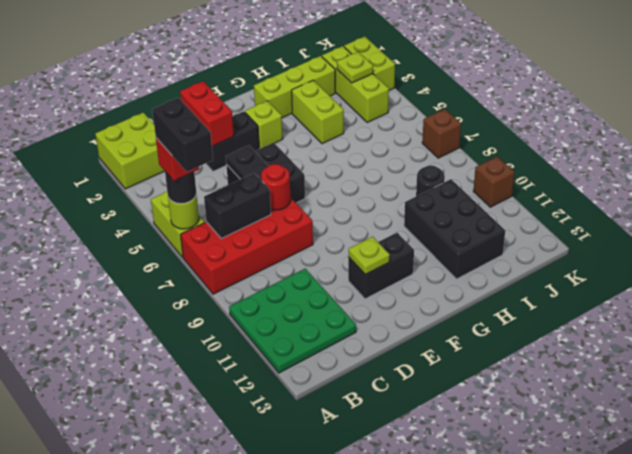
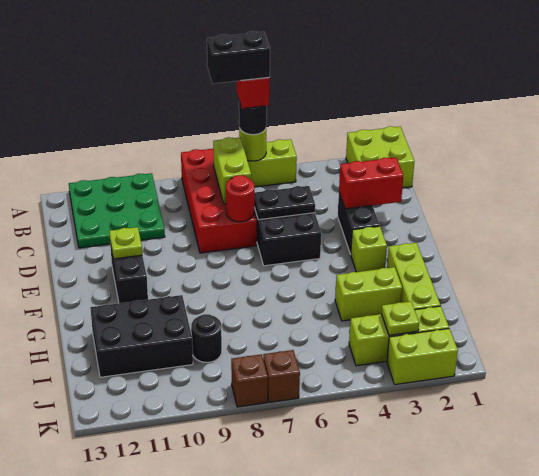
black 1x2 brick [204,173,271,239] -> lime 1x2 brick [213,137,251,204]
brown 1x1 brick [473,156,515,207] -> brown 1x1 brick moved to [231,354,268,407]

